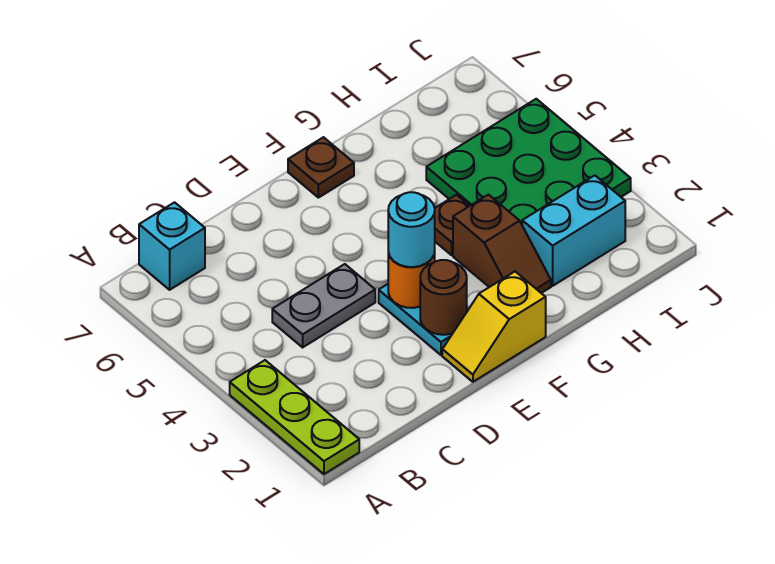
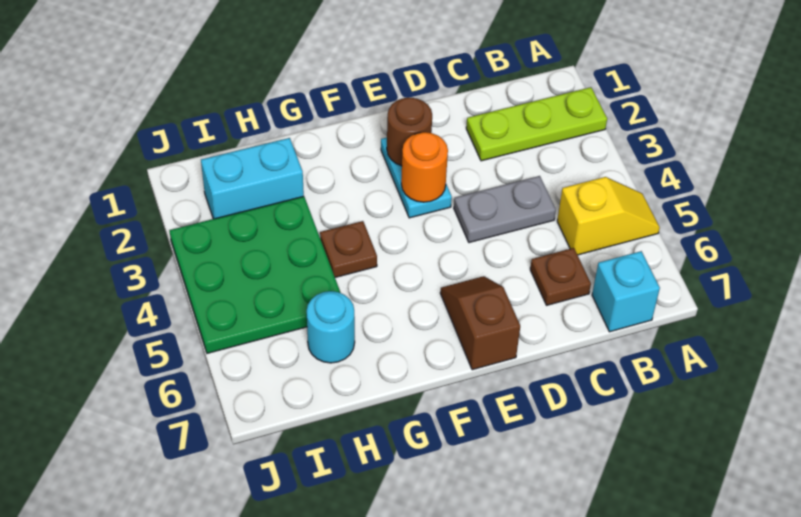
lime 1x3 plate [230,360,359,474] -> lime 1x3 plate turned to [466,87,607,161]
yellow 1x2 slope [442,272,546,382] -> yellow 1x2 slope moved to [557,177,660,255]
cyan 1x1 round brick [388,192,435,267] -> cyan 1x1 round brick moved to [307,291,355,363]
brown 1x1 plate [288,137,354,198] -> brown 1x1 plate moved to [530,248,591,305]
brown 1x2 slope [453,195,551,293] -> brown 1x2 slope moved to [440,276,520,370]

